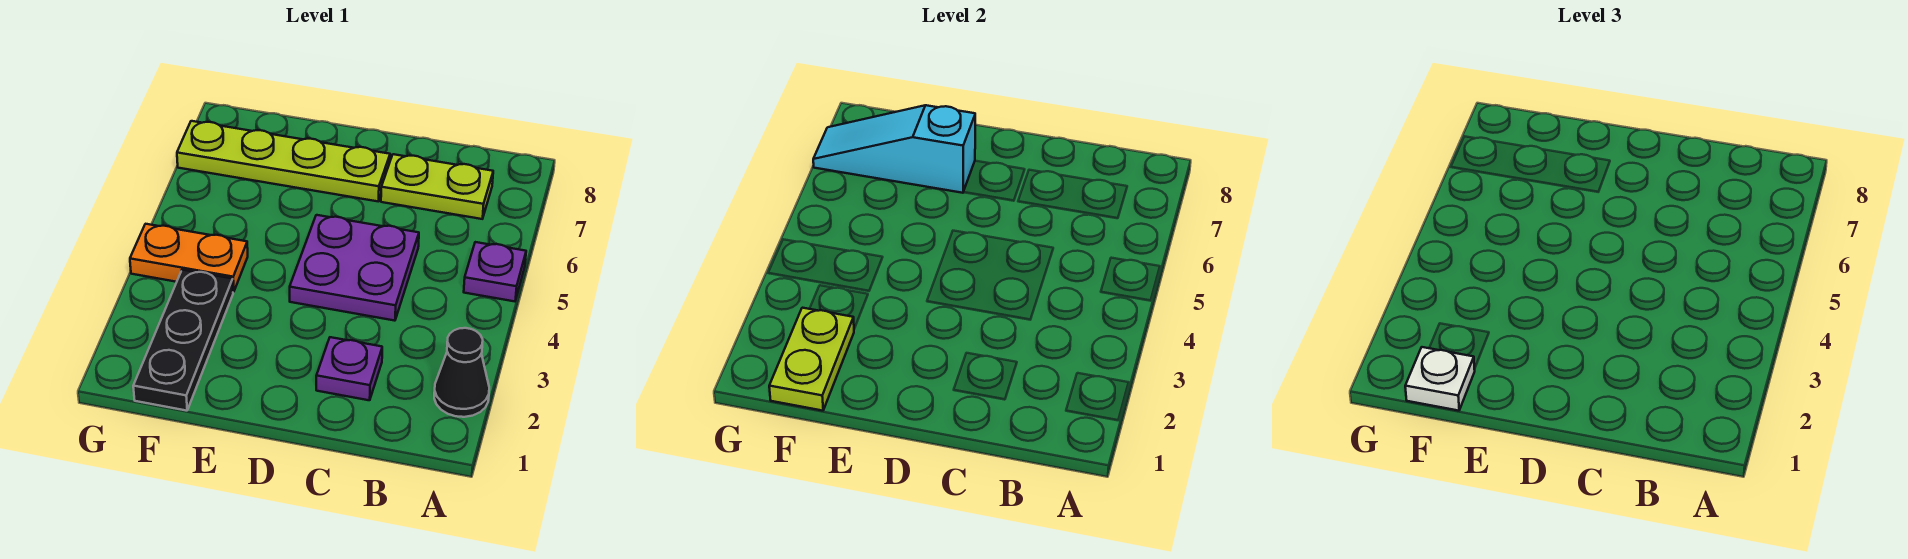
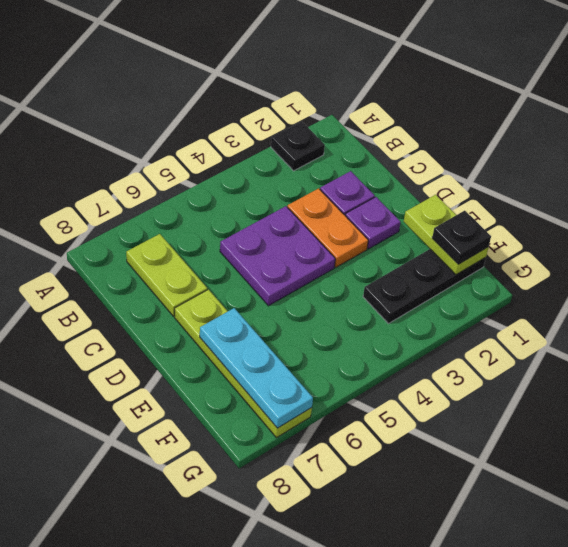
black 1x1 cone [434,328,489,417] -> black 1x1 plate [271,121,325,171]
purple 1x1 plate [464,242,526,301] -> purple 1x1 plate moved to [345,197,401,249]
cyan 1x3 slope [813,105,975,193] -> cyan 1x3 plate [200,308,313,428]
lime 1x2 plate [769,308,854,411] -> lime 1x2 plate turned to [404,195,488,275]
white 1x1 plate [1405,347,1475,411] -> black 1x1 plate [432,211,491,264]
orange 1x2 plate [130,224,248,292] -> orange 1x2 plate moved to [287,188,368,267]

